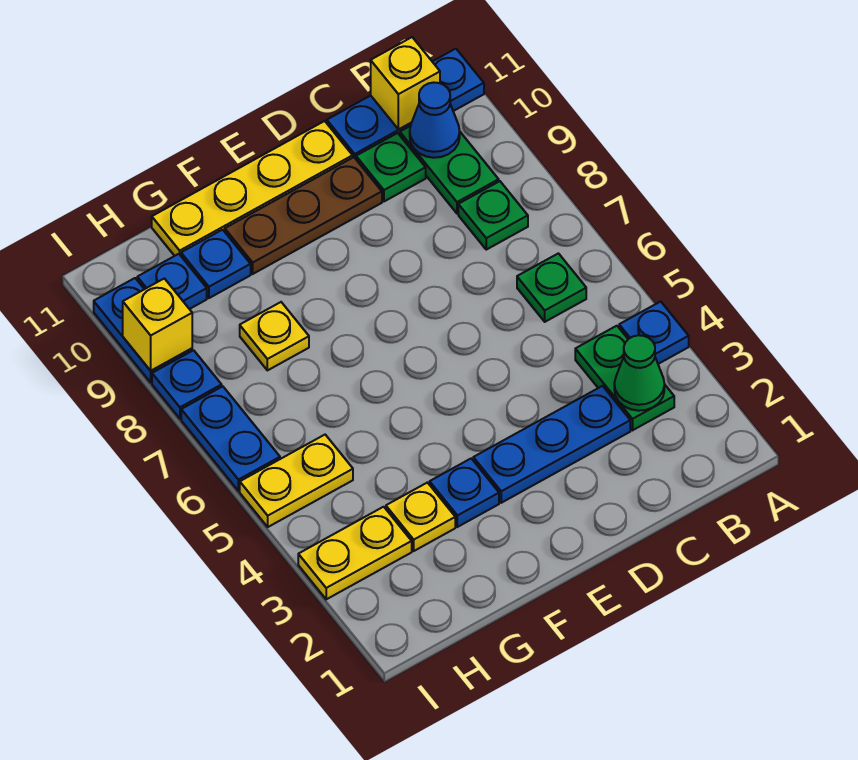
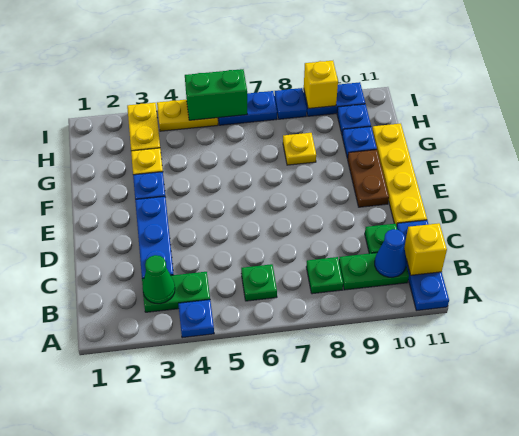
brown 1x3 plate [225,157,382,274] -> brown 1x2 plate [348,150,389,207]
yellow 1x2 plate [240,435,353,527] -> yellow 1x2 plate turned to [157,100,218,131]
none -> green 1x2 brick [185,69,247,120]

